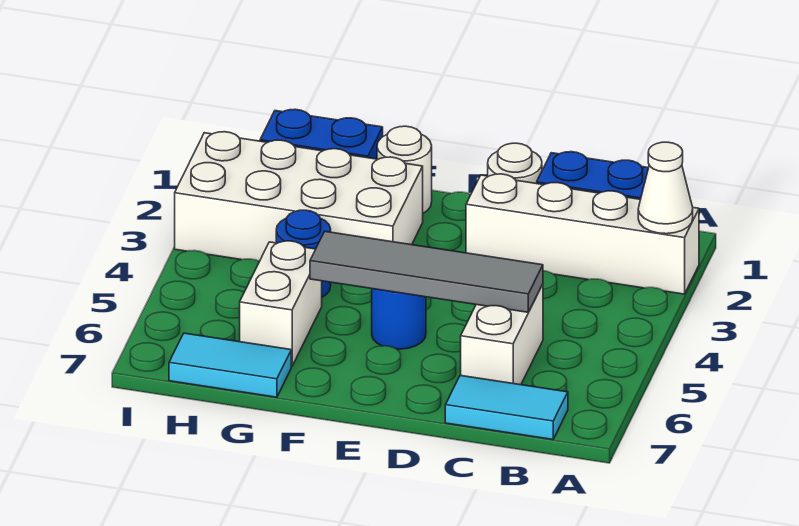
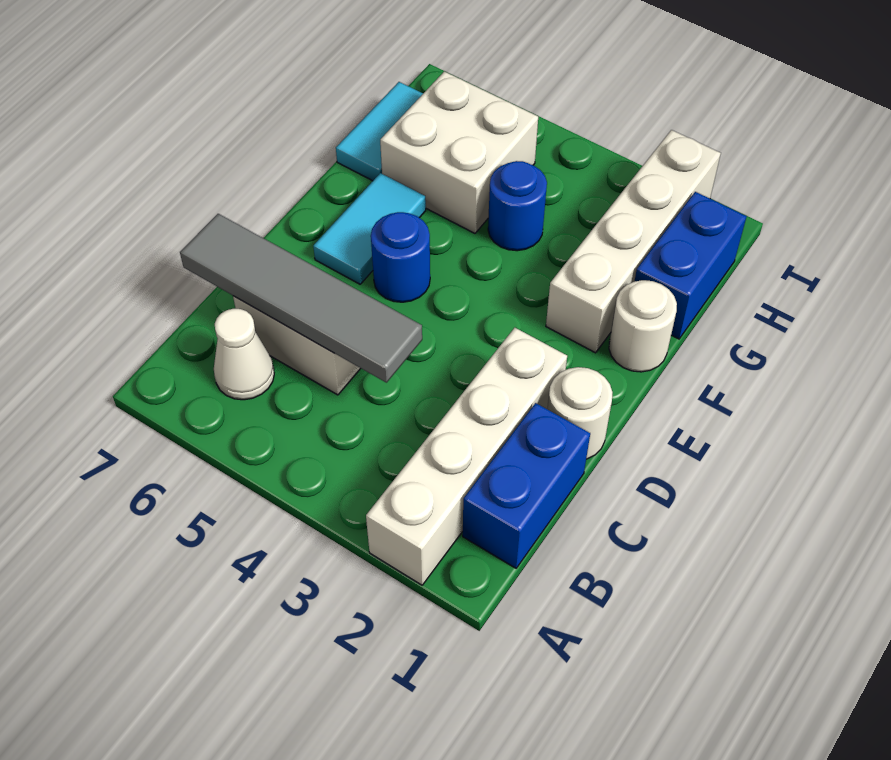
white 1x1 cone [638,142,693,234] -> white 1x1 cone moved to [214,309,274,400]
cyan 1x2 tile [445,375,568,440] -> cyan 1x2 tile moved to [313,173,426,284]
grey 1x4 tile [310,231,543,312] -> grey 1x4 tile turned to [180,214,422,383]
white 2x4 brick [175,132,423,261] -> white 1x4 brick [546,130,721,353]
white 1x2 brick [240,241,322,367] -> white 2x2 brick [380,71,538,233]

